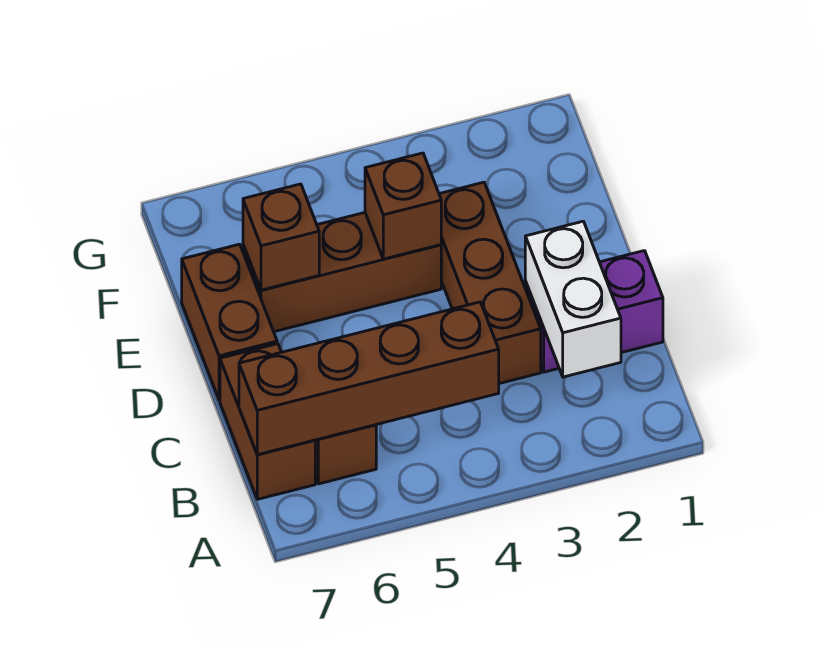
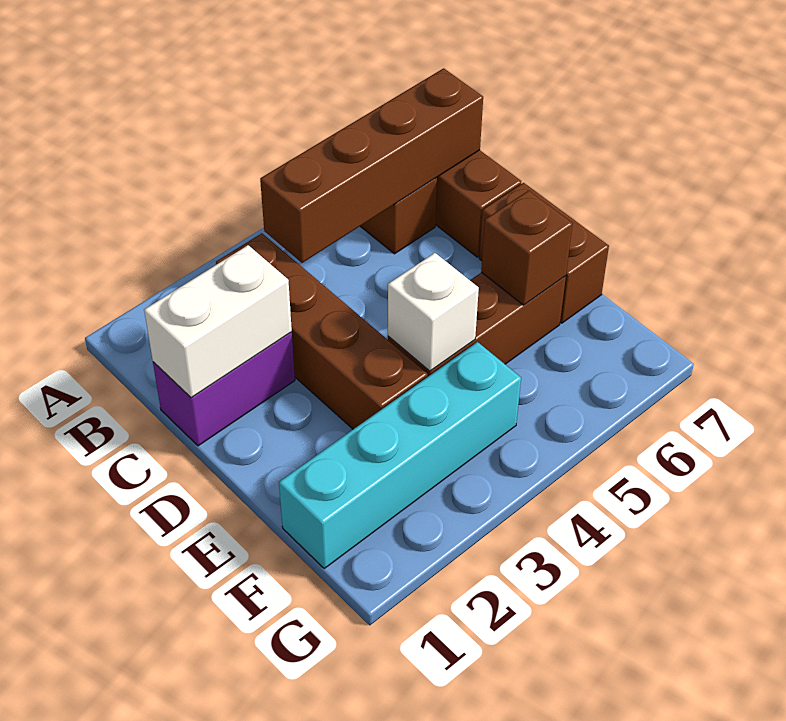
white 1x2 brick [525,221,621,377] -> white 1x2 brick turned to [144,245,292,398]
brown 1x3 brick [439,182,541,384] -> brown 1x4 brick [216,233,428,429]
brown 1x1 brick [365,153,441,259] -> white 1x1 brick [388,253,479,371]
none -> cyan 1x4 brick [279,342,521,568]

